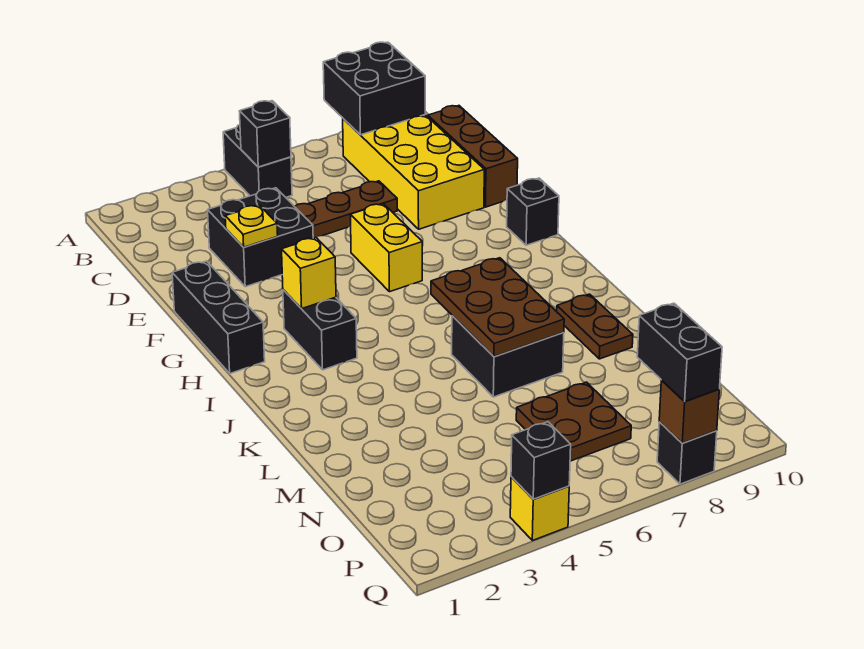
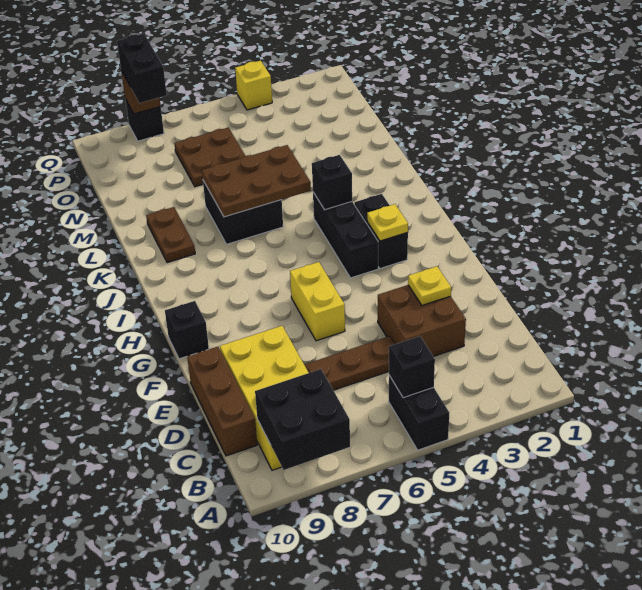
black 2x2 brick [208,188,313,287] -> brown 2x2 brick [378,285,466,357]
black 1x3 brick [172,261,265,373] -> black 1x3 brick moved to [313,192,378,278]
yellow 1x1 brick [282,238,336,309] -> yellow 1x1 plate [367,204,408,241]
brown 2x3 plate [431,258,564,357] -> brown 2x3 plate turned to [202,145,311,217]
black 1x1 brick [511,422,571,499] -> black 1x1 brick moved to [312,155,352,210]

